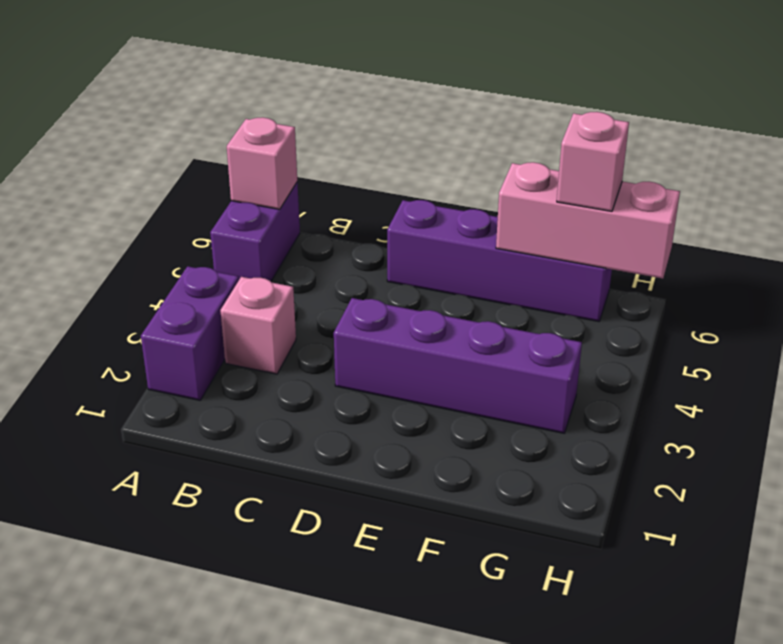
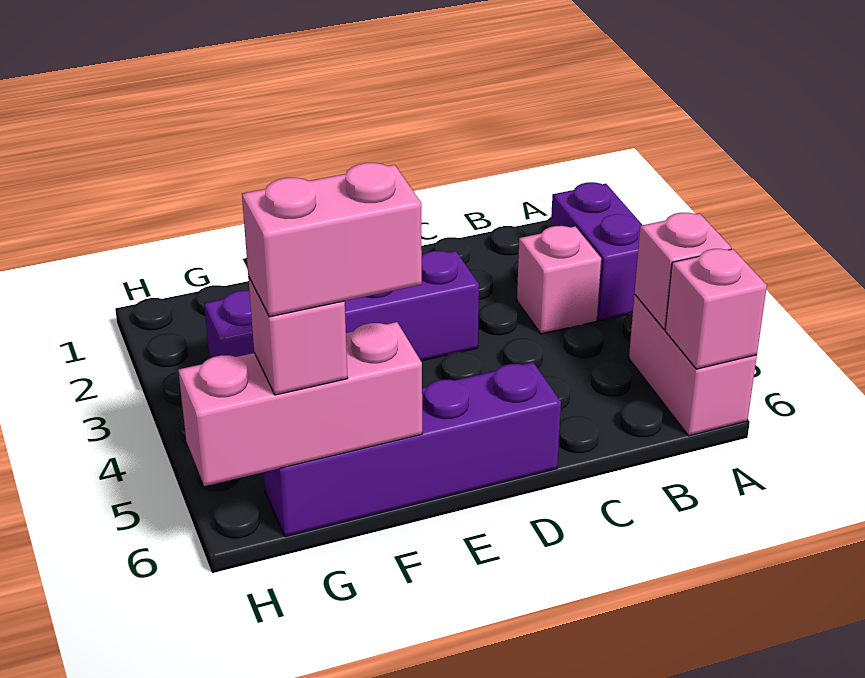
purple 1x2 brick [210,182,300,281] -> pink 1x2 brick [629,295,757,436]
none -> pink 1x1 brick [635,213,731,329]
none -> pink 1x2 brick [242,163,422,317]

